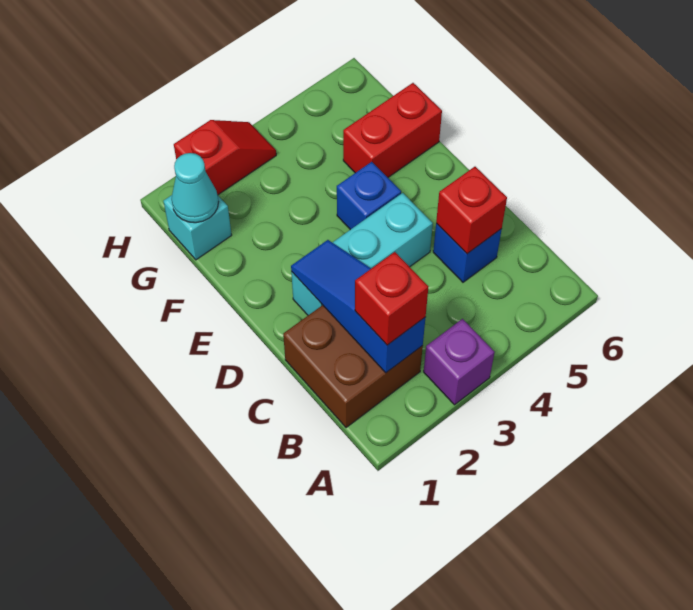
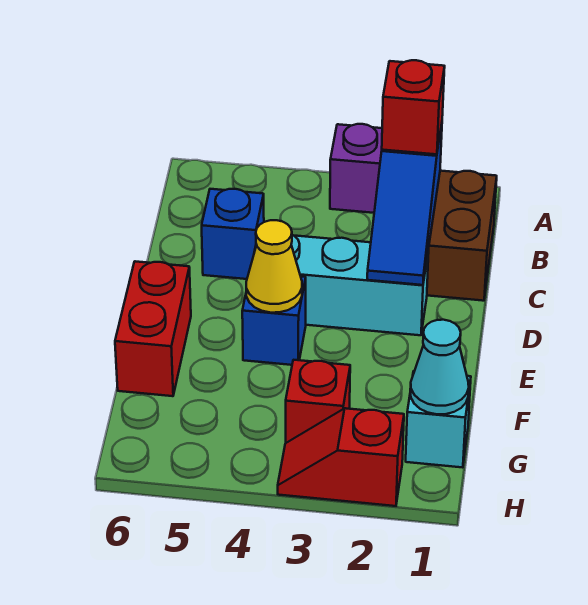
red 1x1 brick [436,167,507,254] -> red 1x1 brick moved to [286,360,350,443]
none -> yellow 1x1 cone [246,220,302,313]
red 1x2 brick [343,83,442,177] -> red 1x2 brick turned to [115,261,191,396]

